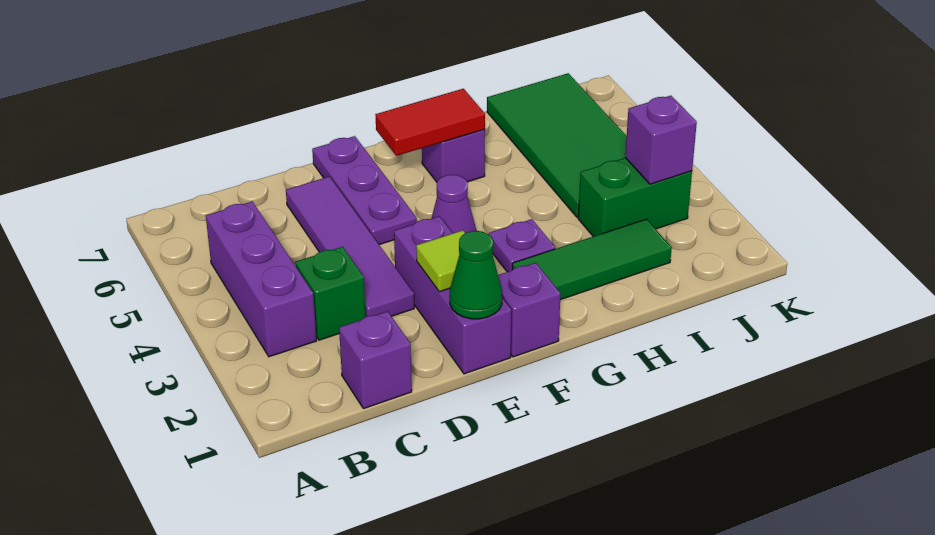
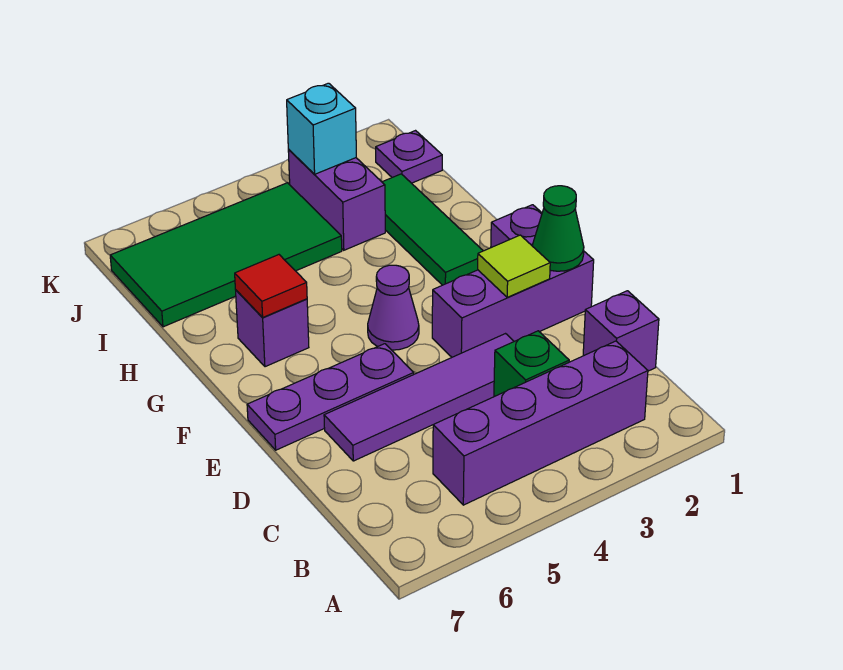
purple 1x3 brick [206,201,317,357] -> purple 1x4 brick [433,341,648,505]
red 1x2 tile [375,89,485,156] -> red 1x1 tile [235,255,307,318]
purple 1x1 plate [489,219,555,272] -> purple 1x1 plate moved to [376,131,442,183]
green 1x2 brick [578,158,692,236] -> purple 1x2 brick [288,150,385,250]
purple 1x1 brick [625,96,697,184] -> cyan 1x1 brick [287,83,356,174]

